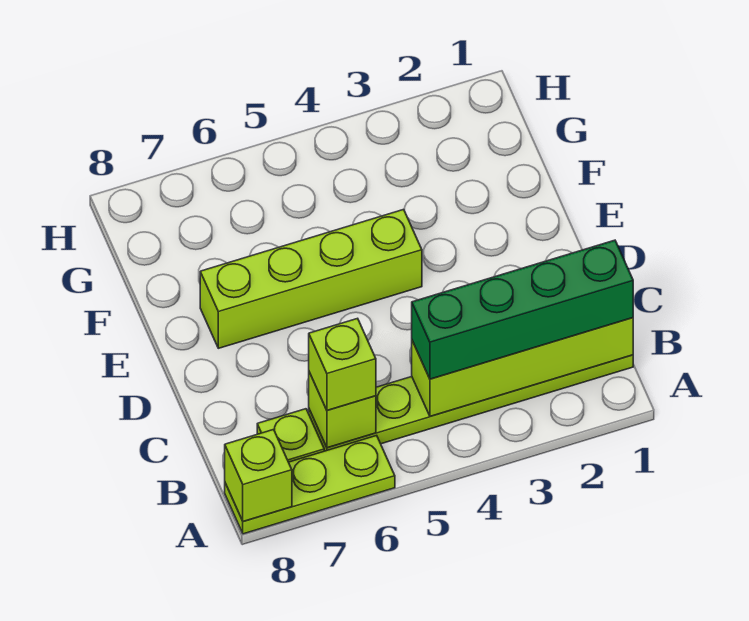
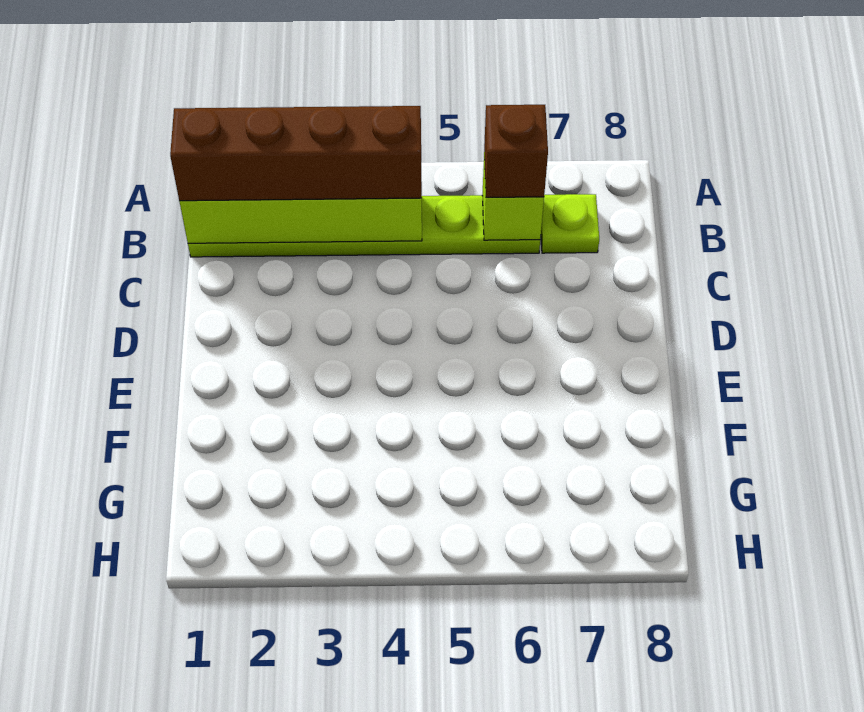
lime 1x3 plate [225,435,395,534] -> none
lime 1x1 brick [225,430,292,522] -> none
green 1x4 brick [412,240,633,379] -> brown 1x4 brick [170,106,422,201]
lime 1x1 brick [309,318,376,410] -> brown 1x1 brick [484,105,548,197]
lime 1x4 brick [200,209,422,348] -> none

